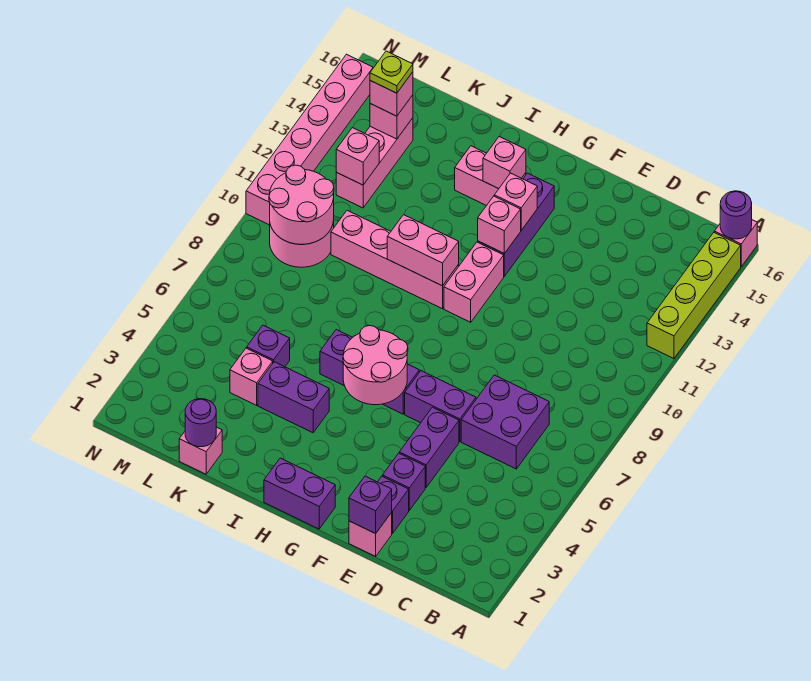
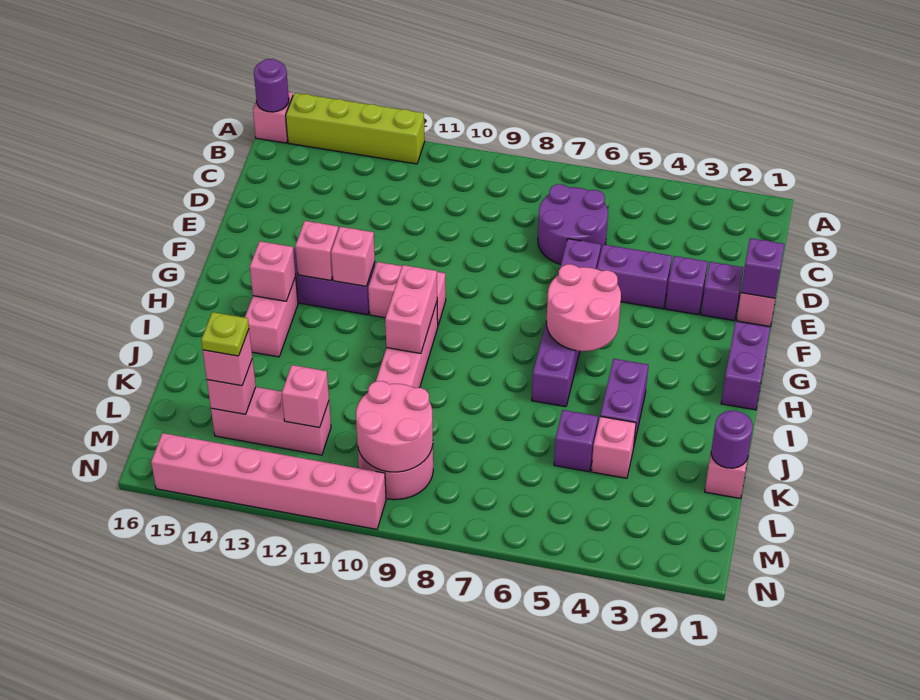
purple 2x2 brick [461,375,549,469] -> purple 2x2 round brick [538,184,608,264]

